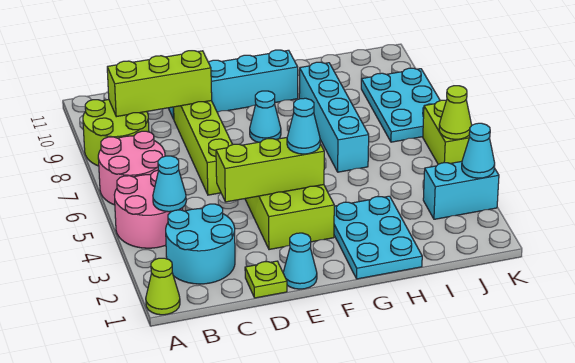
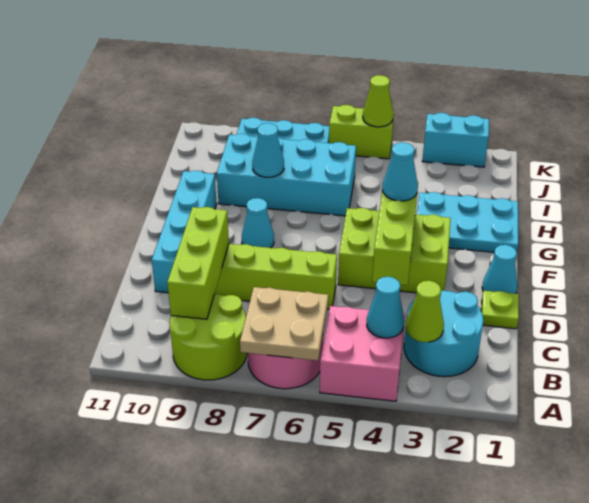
lime 1x1 cone [146,258,180,315] -> lime 1x1 cone moved to [406,281,444,342]
pink 2x2 round brick [114,170,183,248] -> pink 2x2 brick [320,306,405,401]
none -> tan 2x2 plate [240,287,328,361]
cyan 1x4 brick [299,62,369,172] -> cyan 2x4 brick [217,134,356,216]
cyan 1x2 brick [423,161,499,219] -> cyan 1x2 brick turned to [422,113,489,167]
cyan 1x1 cone [462,123,495,178] -> cyan 1x1 cone moved to [252,123,284,177]

